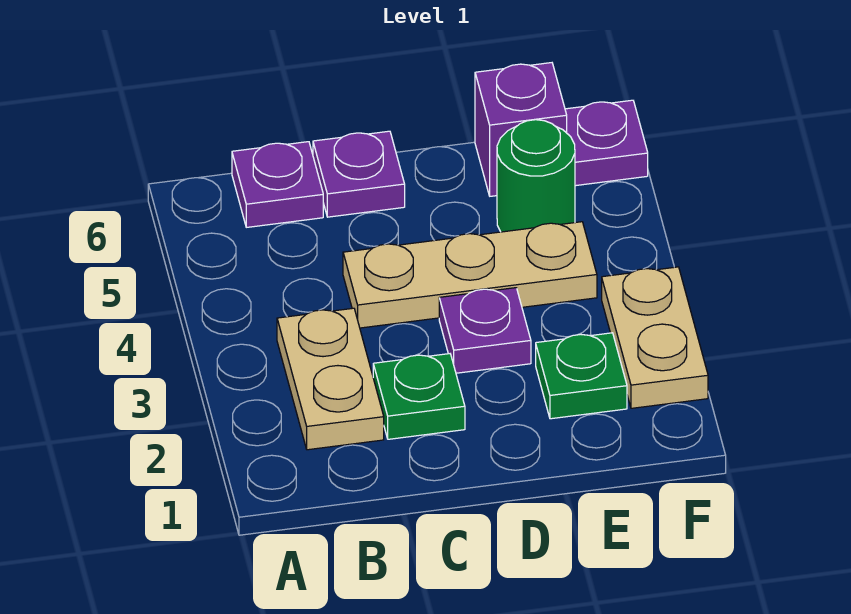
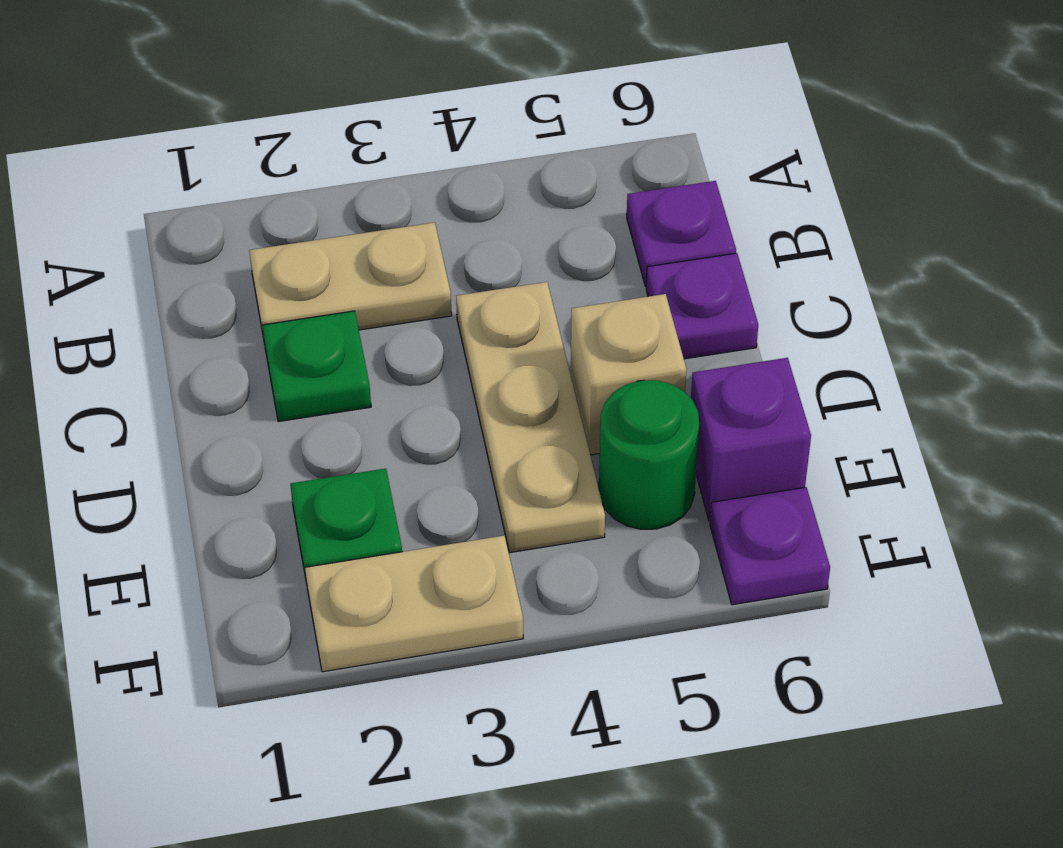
purple 1x1 plate [439,288,531,373] -> none
none -> tan 1x1 brick [571,294,687,455]

